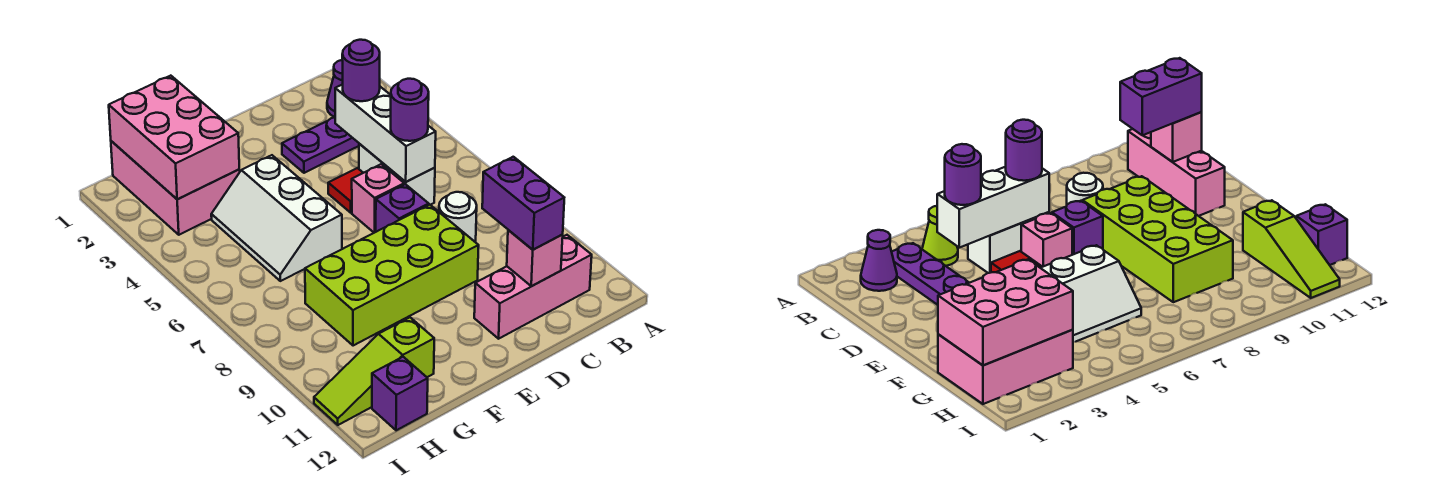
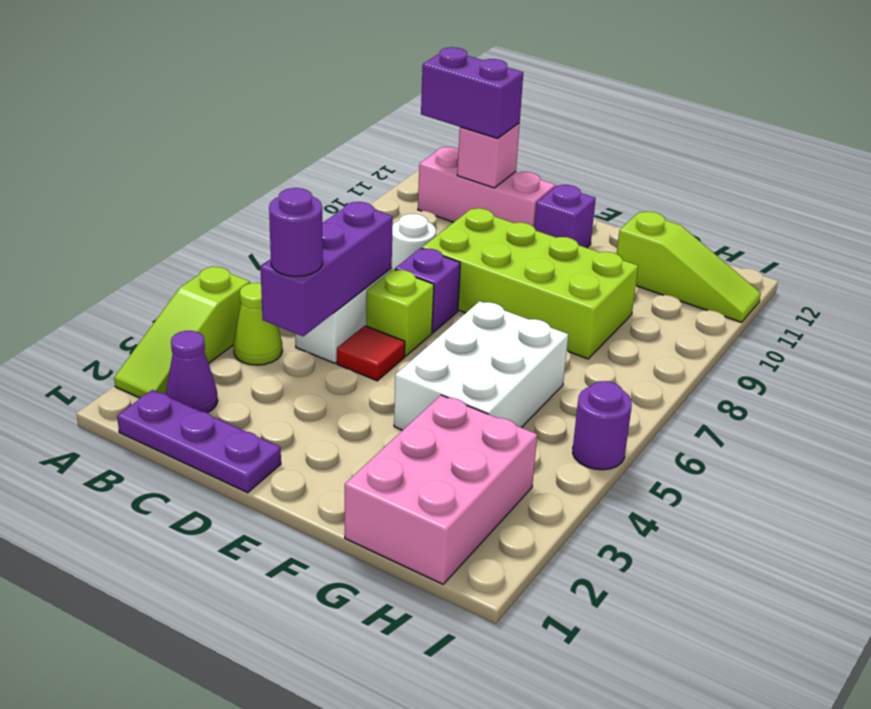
none -> lime 1x3 slope [114,266,250,398]
purple 1x3 plate [282,117,359,173] -> purple 1x3 plate moved to [117,390,281,493]
white 1x3 brick [335,84,436,182] -> purple 1x3 brick [260,202,393,336]
purple 1x1 round brick [391,79,429,141] -> purple 1x1 round brick moved to [573,381,632,470]
purple 1x2 brick [482,157,564,250] -> purple 1x2 brick turned to [421,47,523,138]
pink 1x1 brick [352,164,404,233] -> lime 1x1 brick [366,269,434,356]
white 2x3 slope [211,155,342,281] -> white 2x3 brick [394,301,568,430]
pink 2x3 brick [109,76,239,199] -> none
purple 1x1 brick [372,357,428,430] -> purple 1x1 brick moved to [534,185,596,248]

